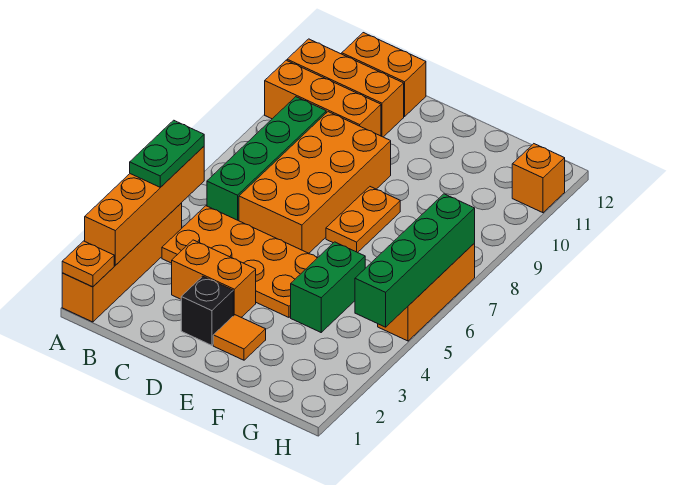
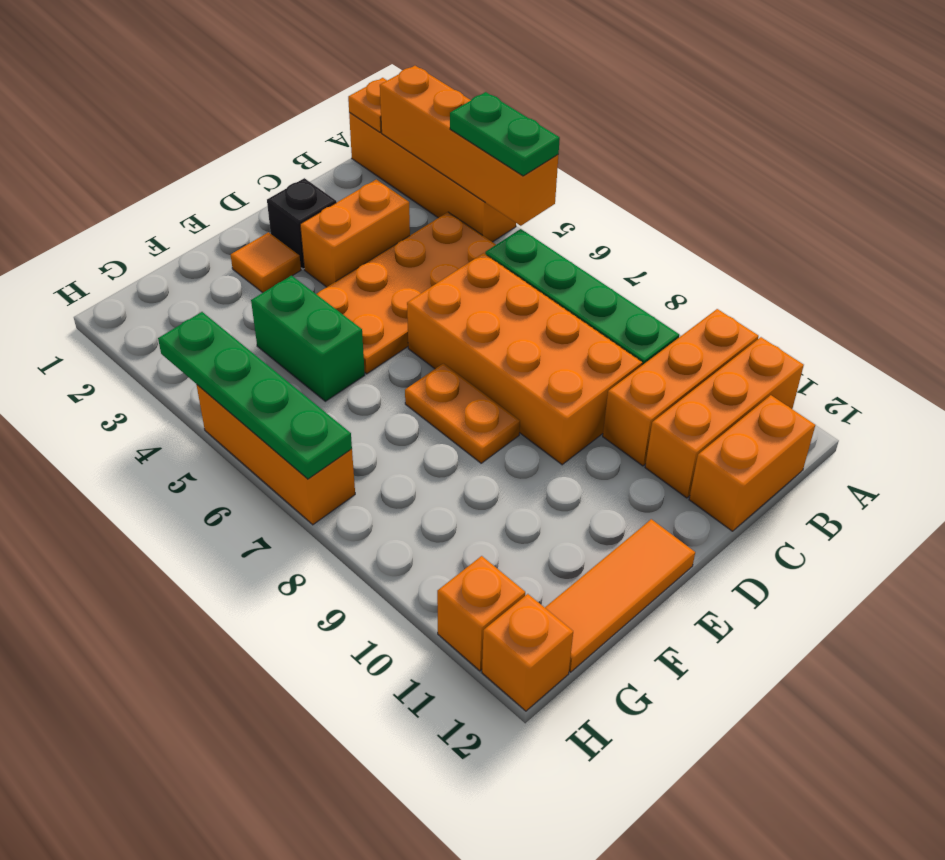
none -> orange 1x3 tile [545,519,695,672]
green 1x4 brick [355,194,475,327] -> green 1x4 plate [158,312,352,479]
none -> orange 1x1 brick [482,594,573,711]

